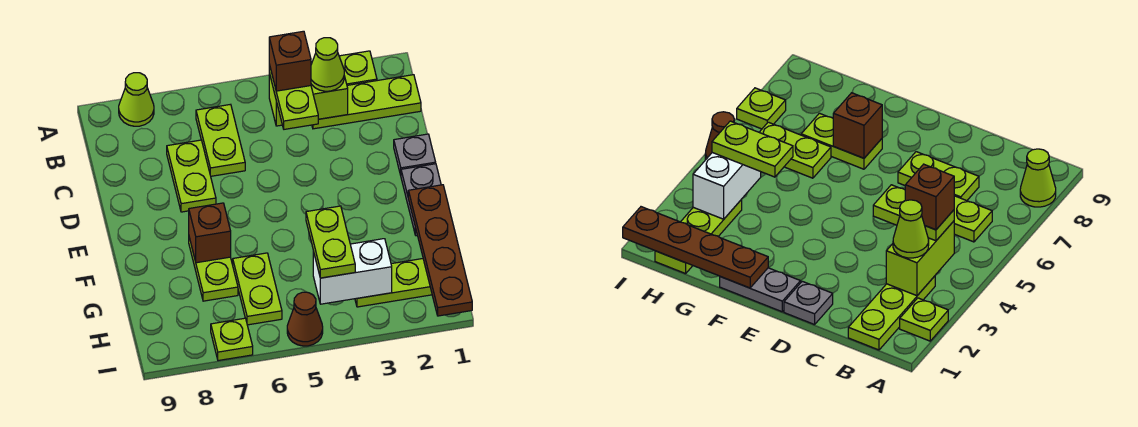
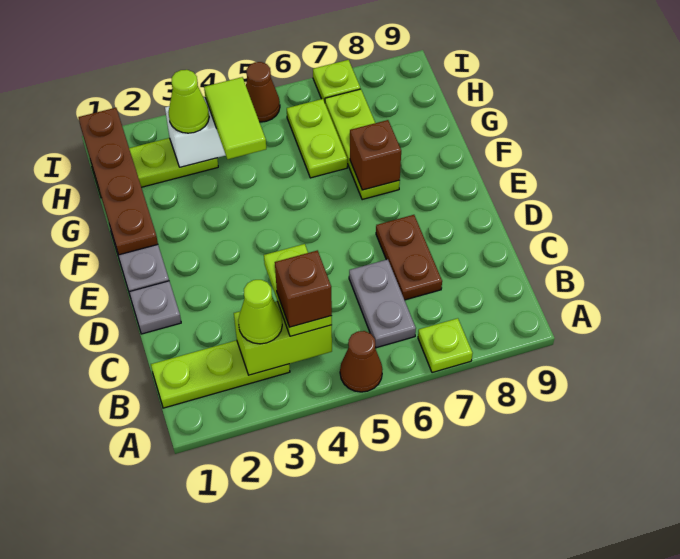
lime 1x1 plate [339,51,377,85] -> lime 1x1 plate moved to [418,318,473,373]
none -> brown 1x1 cone [340,331,382,392]
lime 1x1 cone [119,73,154,126] -> lime 1x1 cone moved to [168,70,209,133]
lime 1x2 plate [196,104,245,176] -> grey 1x2 plate [349,259,416,348]
lime 1x2 plate [167,140,216,212] -> brown 1x2 plate [376,215,442,300]
lime 1x2 plate [189,238,238,301] -> lime 1x3 plate [325,89,400,200]
lime 1x2 plate [306,206,355,278] -> lime 1x2 tile [204,77,266,159]

